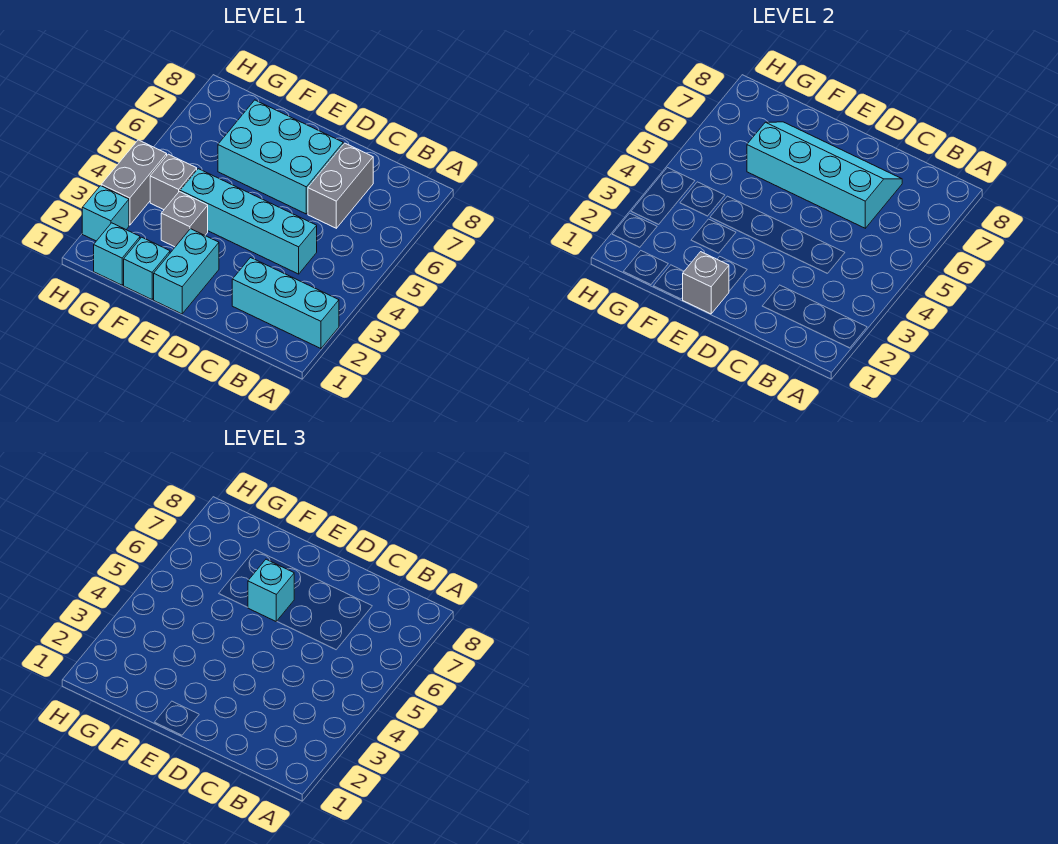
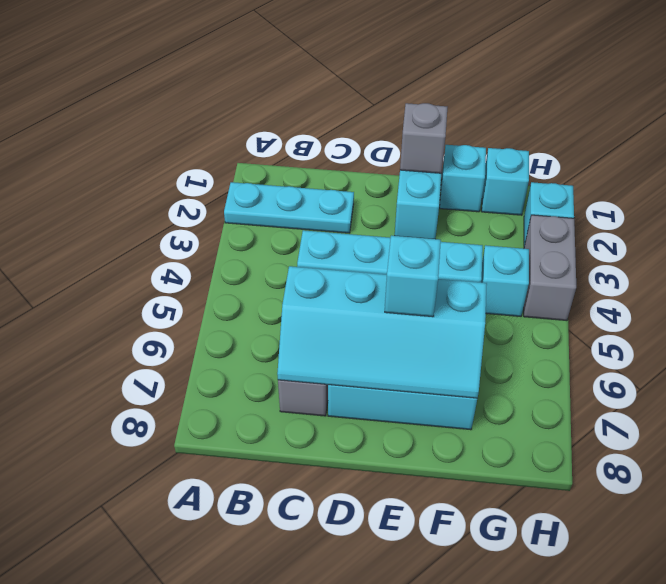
cyan 1x3 brick [232,258,339,349] -> cyan 1x3 plate [224,182,354,233]
grey 1x1 brick [161,192,208,247] -> none
grey 1x1 brick [150,154,197,210] -> cyan 1x1 brick [481,245,529,316]

